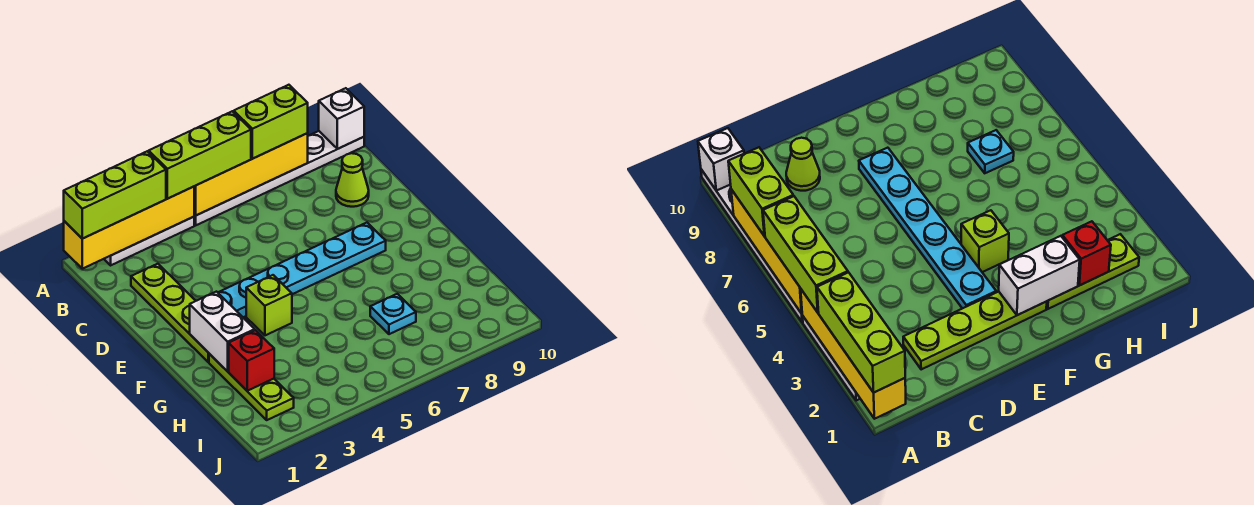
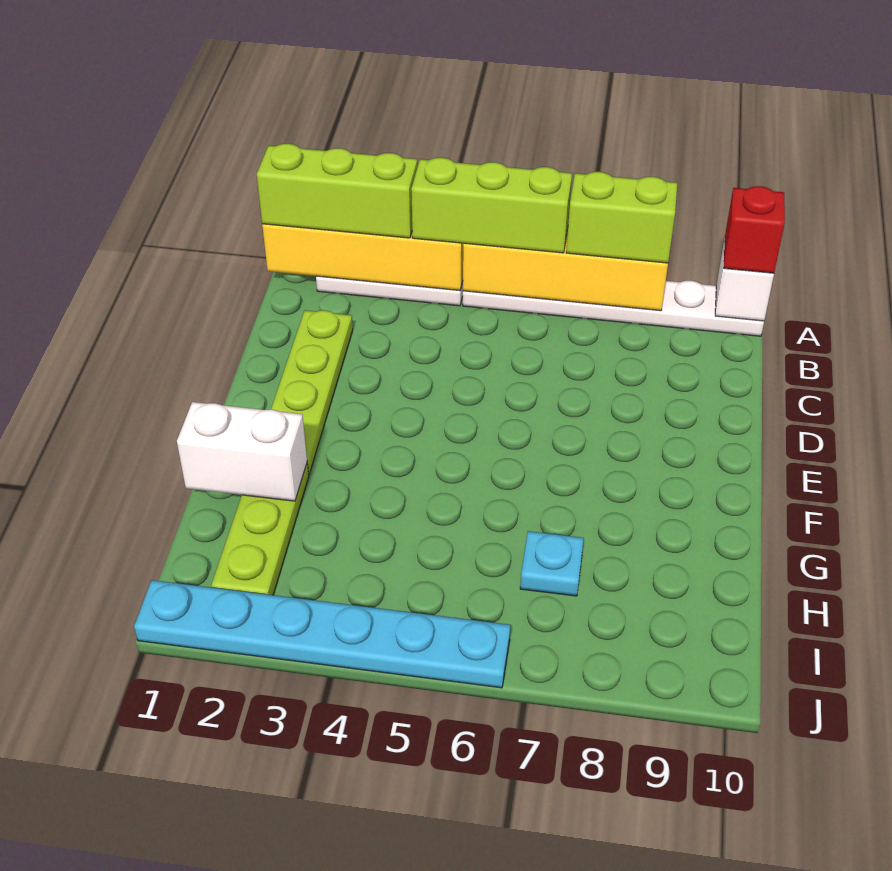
lime 1x1 cone [336,153,369,207] -> none
cyan 1x6 plate [218,223,386,317] -> cyan 1x6 plate moved to [134,580,510,688]
white 1x2 brick [190,292,255,371] -> white 1x2 brick turned to [177,402,307,501]
lime 1x1 brick [246,275,292,335] -> none
red 1x1 brick [229,330,274,391] -> red 1x1 brick moved to [724,186,785,273]

